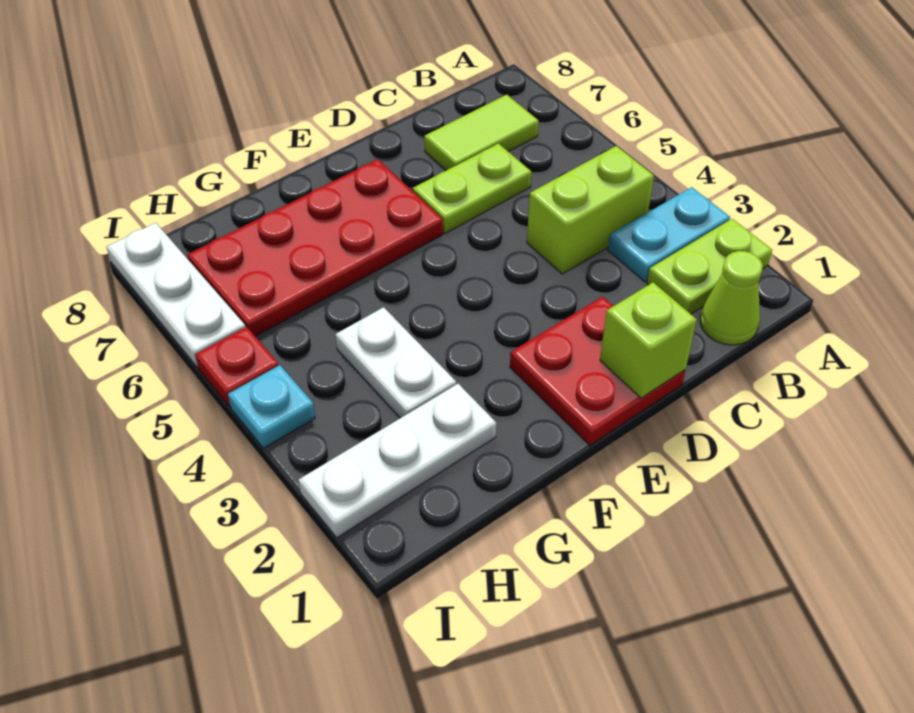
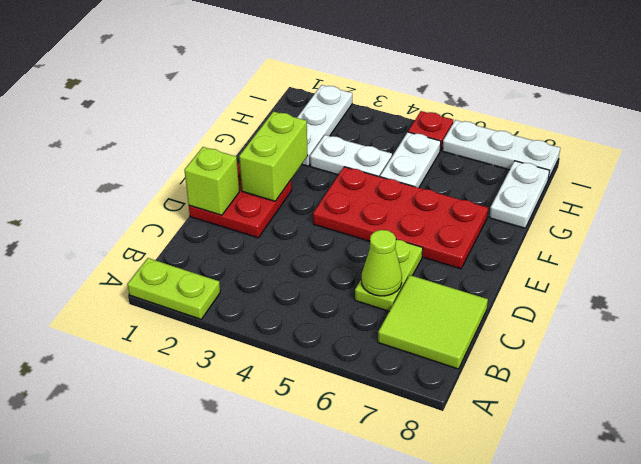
lime 1x2 plate [647,219,772,314] -> lime 1x2 plate turned to [127,258,220,319]
cyan 1x2 plate [608,187,730,282] -> none
lime 1x1 cone [700,251,763,345] -> lime 1x1 cone moved to [361,230,402,296]
lime 1x2 brick [527,146,654,274] -> lime 1x2 brick moved to [239,112,308,201]
lime 1x2 tile [424,95,539,170] -> lime 2x2 tile [378,275,488,369]
red 2x4 plate [187,159,443,336] -> red 2x4 plate turned to [313,167,488,269]
none -> white 1x2 plate [380,132,441,188]
none -> white 1x2 plate [489,161,549,228]
cyan 1x1 plate [228,365,315,448] -> none

